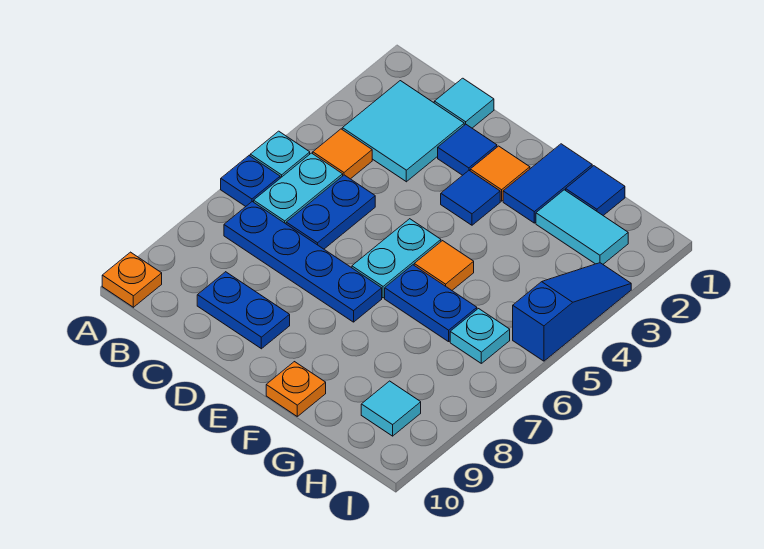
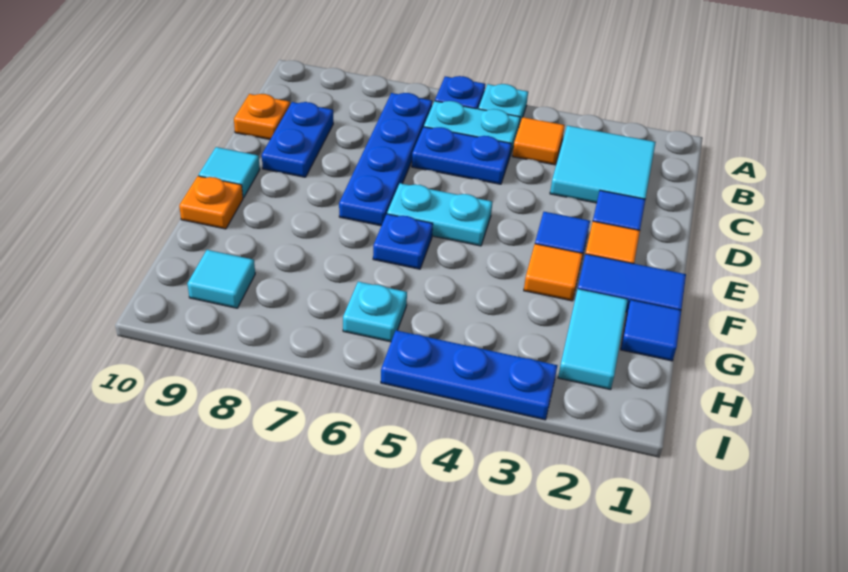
orange 1x1 plate [102,252,162,307] -> orange 1x1 plate moved to [234,94,290,139]
cyan 1x1 tile [434,78,494,128] -> cyan 1x1 tile moved to [199,147,260,198]
orange 1x1 tile [414,241,474,290] -> orange 1x1 tile moved to [524,244,583,301]
blue 1x2 plate [385,265,477,342] -> blue 1x1 plate [373,214,433,269]
blue 1x3 slope [513,263,631,361] -> blue 1x3 plate [381,330,558,420]

